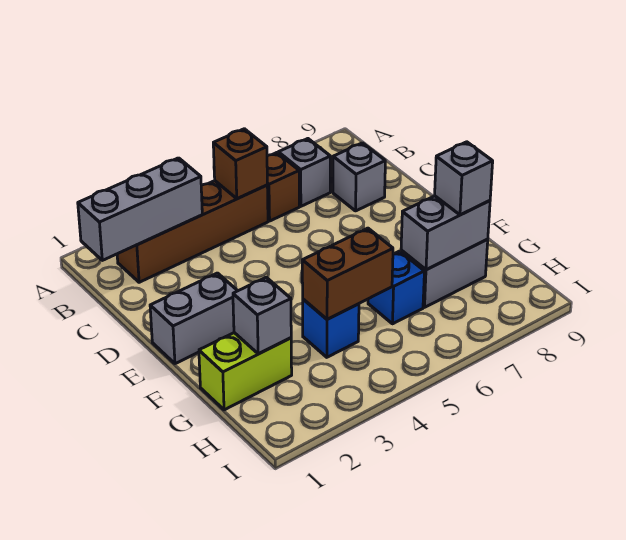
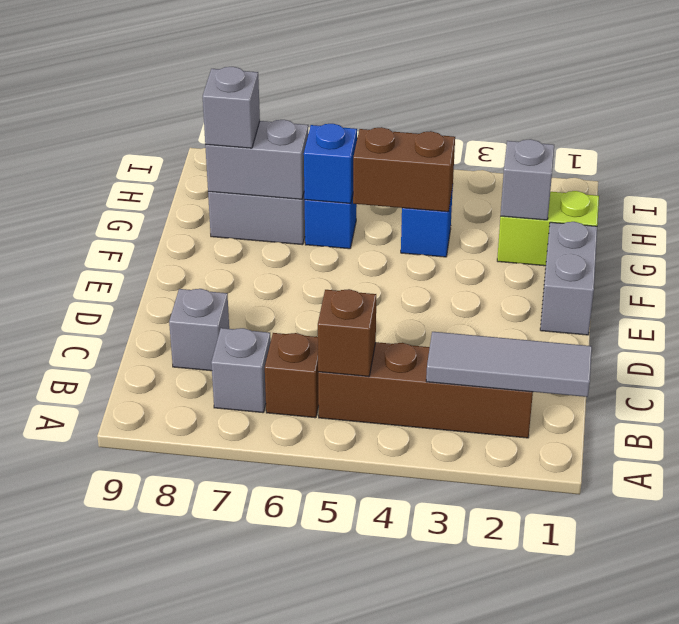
grey 1x3 brick [78,158,202,260] -> grey 1x3 tile [426,332,592,397]
grey 1x2 brick [150,273,237,364] -> grey 1x2 brick turned to [540,222,597,335]
none -> blue 1x1 brick [304,124,357,203]

